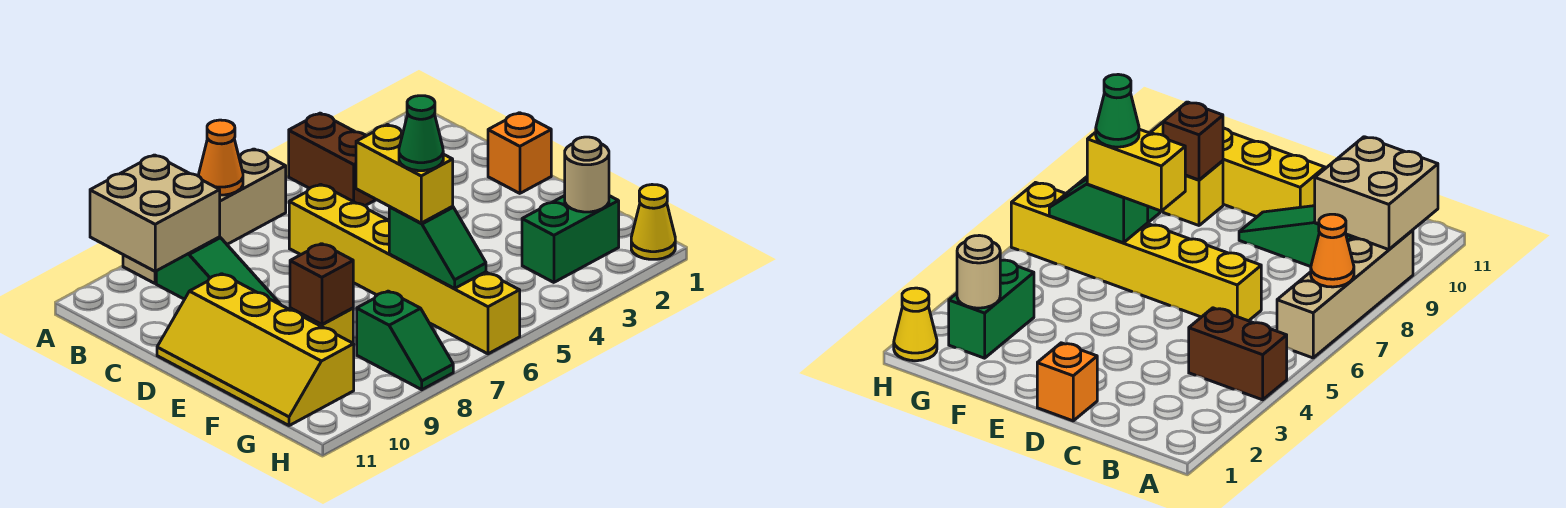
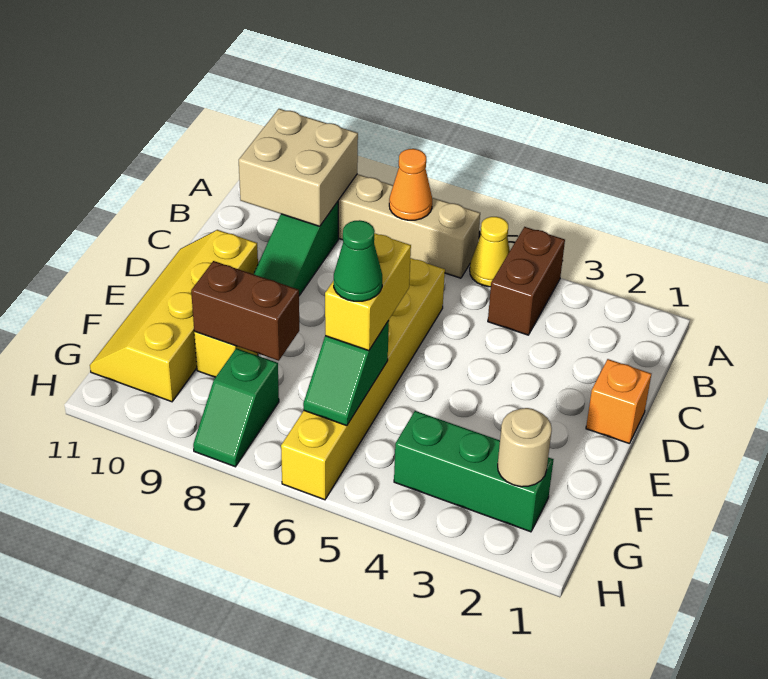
brown 1x1 brick [290,244,353,324] -> brown 1x2 brick [191,261,299,361]
green 1x2 brick [522,196,619,282] -> green 1x3 brick [394,411,554,532]
yellow 1x1 cone [631,185,675,259] -> yellow 1x1 cone moved to [470,217,510,287]

